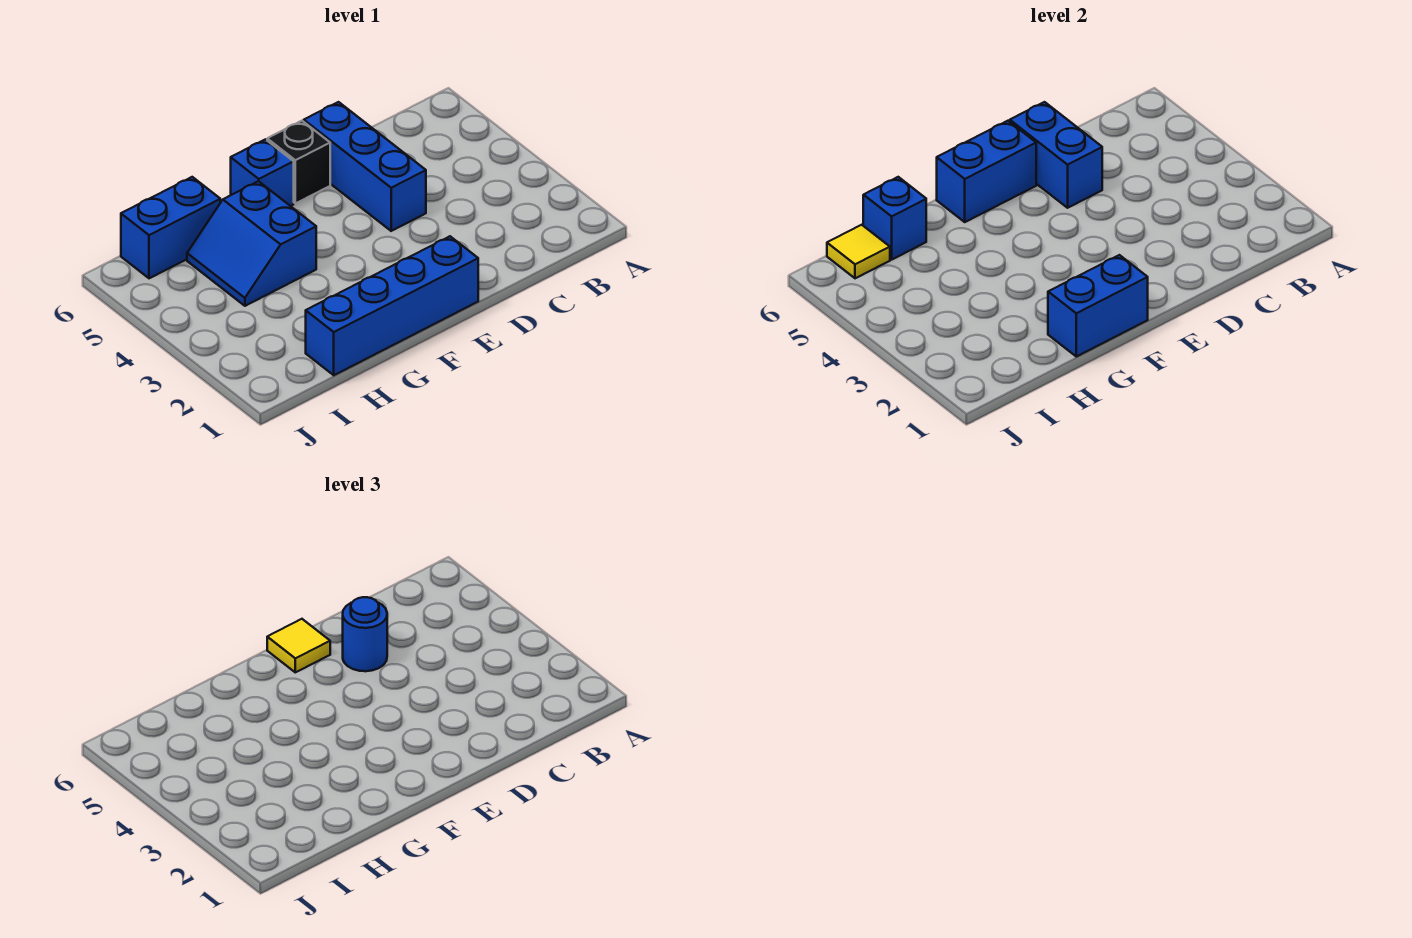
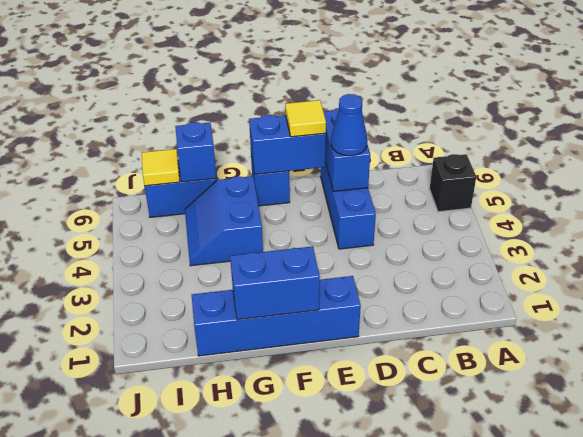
blue 1x1 round brick [343,597,387,671] -> blue 1x1 cone [331,94,367,156]
black 1x1 brick [267,121,330,203] -> black 1x1 brick moved to [430,154,476,212]

